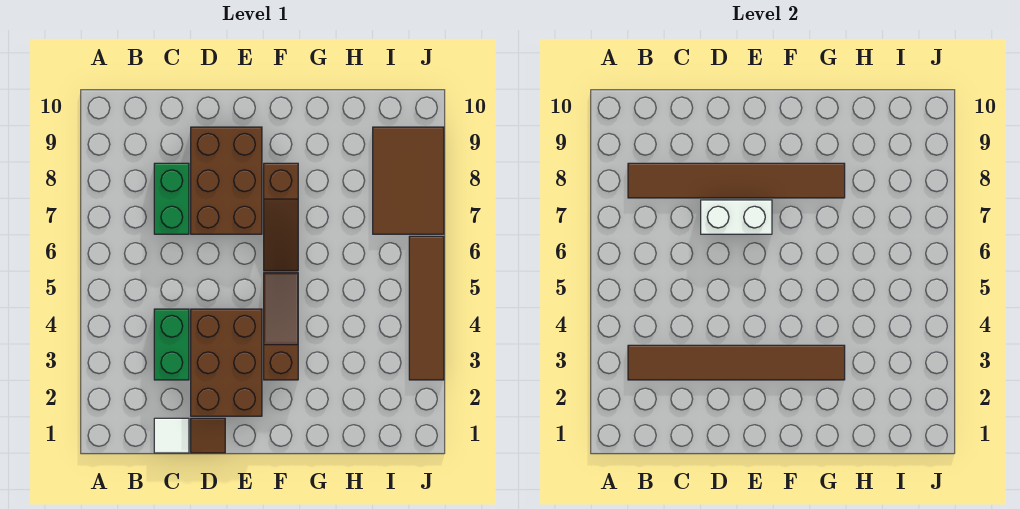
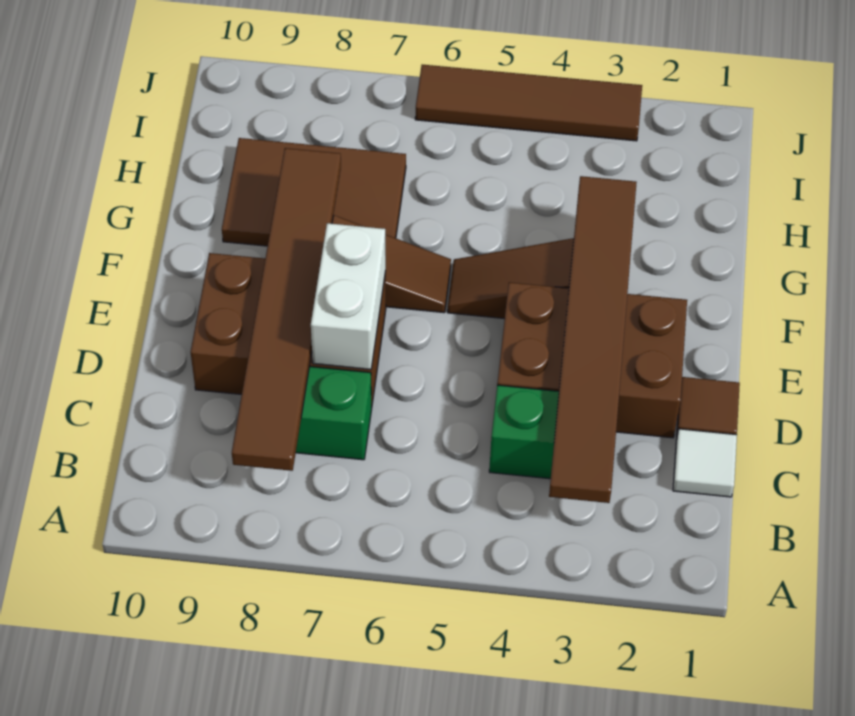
brown 2x3 tile [373,127,444,234] -> brown 2x3 tile moved to [222,138,406,246]

